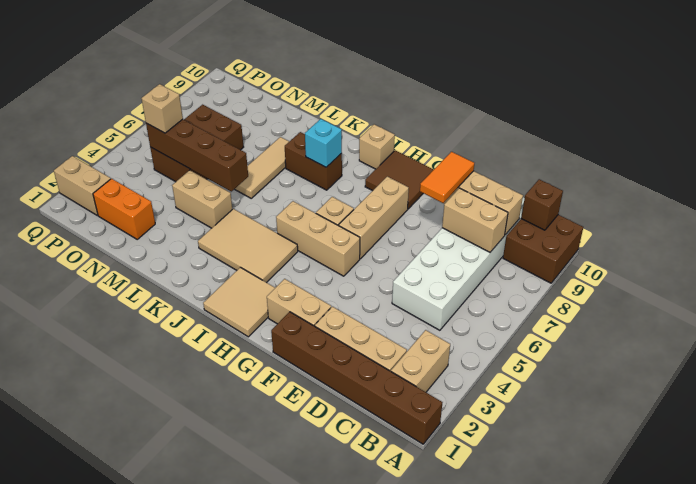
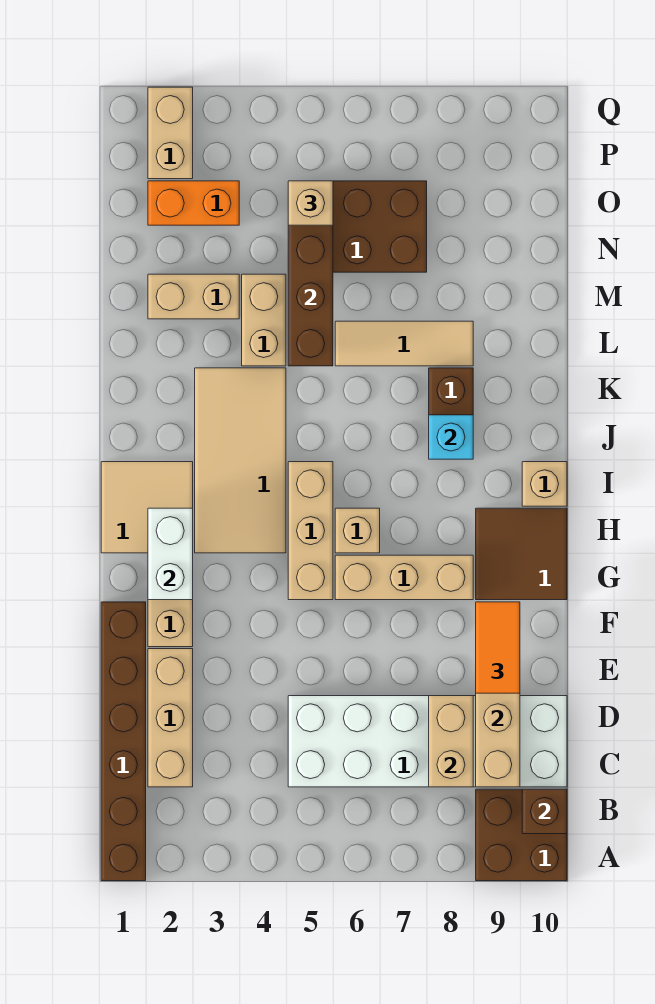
tan 1x2 brick [391,330,450,392] -> tan 1x2 brick moved to [148,274,239,319]
orange 1x2 tile [420,152,474,203] -> orange 1x2 tile turned to [476,602,520,693]
none -> white 1x2 brick [148,508,193,600]
tan 2x3 tile [198,209,298,283] -> tan 2x4 tile [195,368,286,553]
orange 1x2 brick [93,179,155,239] -> orange 1x2 brick turned to [148,181,239,225]

